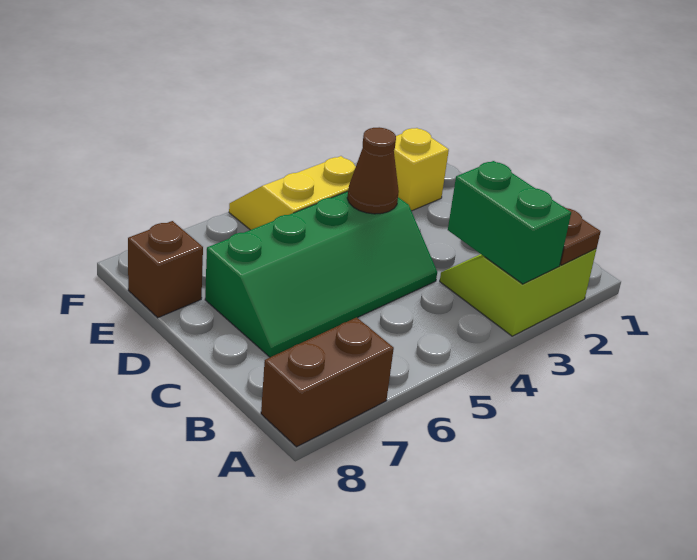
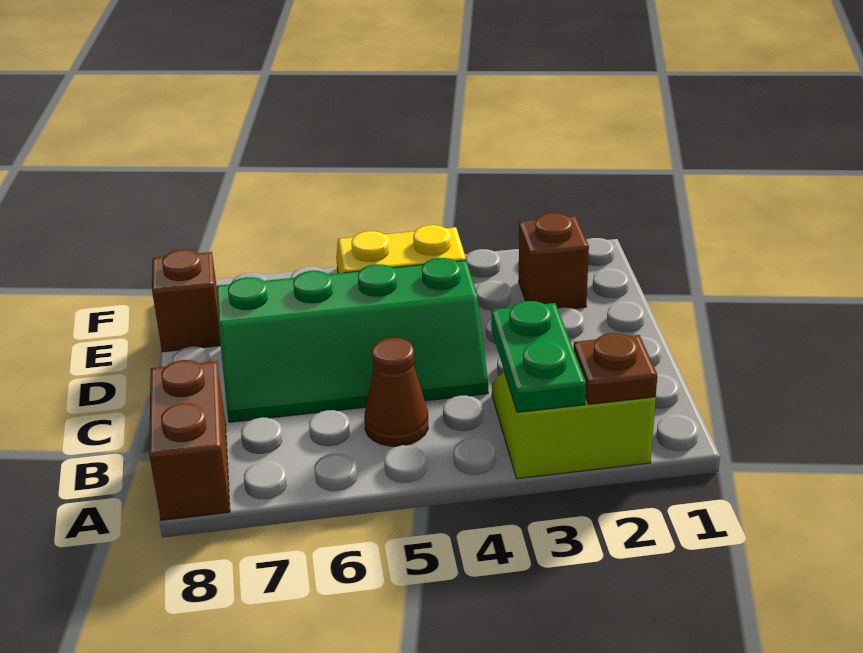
green 1x2 brick [448,161,571,284] -> green 1x2 plate [492,301,586,412]
brown 1x2 brick [261,317,394,447] -> brown 1x2 brick turned to [149,360,230,520]
brown 1x1 cone [347,127,399,214] -> brown 1x1 cone moved to [364,338,428,446]
yellow 1x1 brick [394,128,449,211] -> brown 1x1 brick [519,213,589,309]

